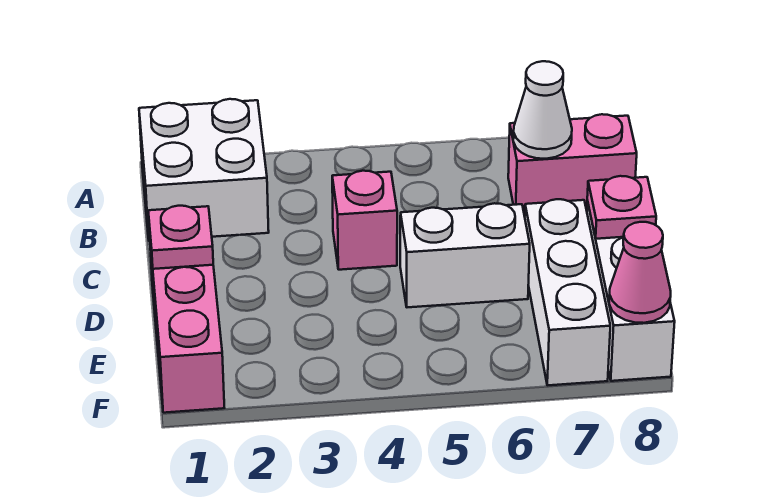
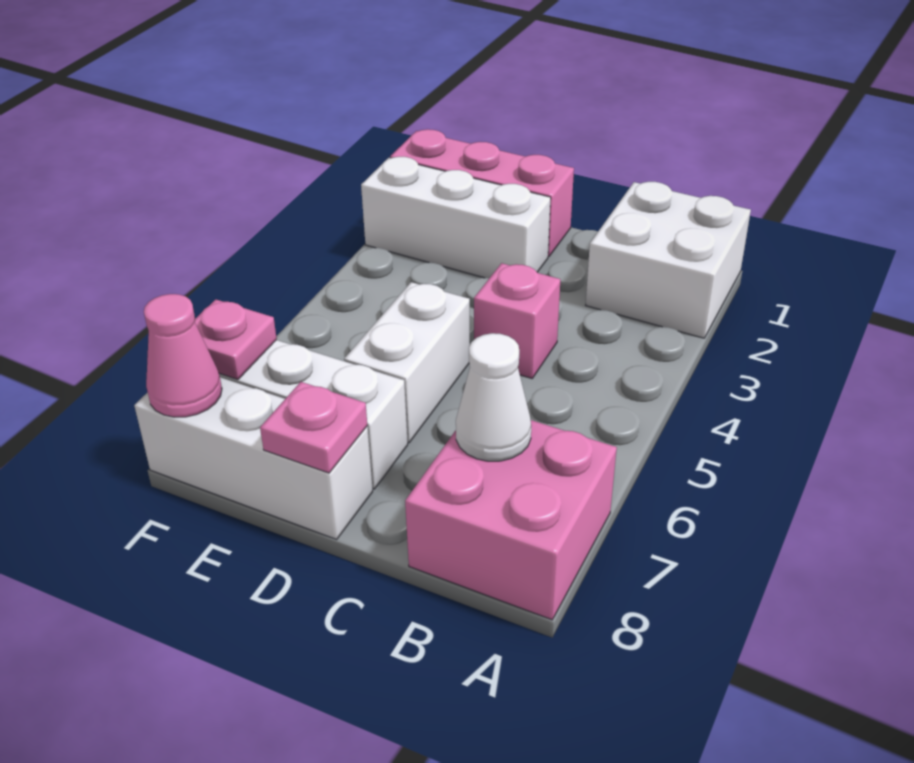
pink 1x2 brick [508,114,637,216] -> pink 2x2 brick [405,420,617,620]
pink 1x1 plate [148,206,213,269] -> pink 1x1 plate moved to [195,300,277,380]
none -> white 1x3 brick [361,157,551,278]

